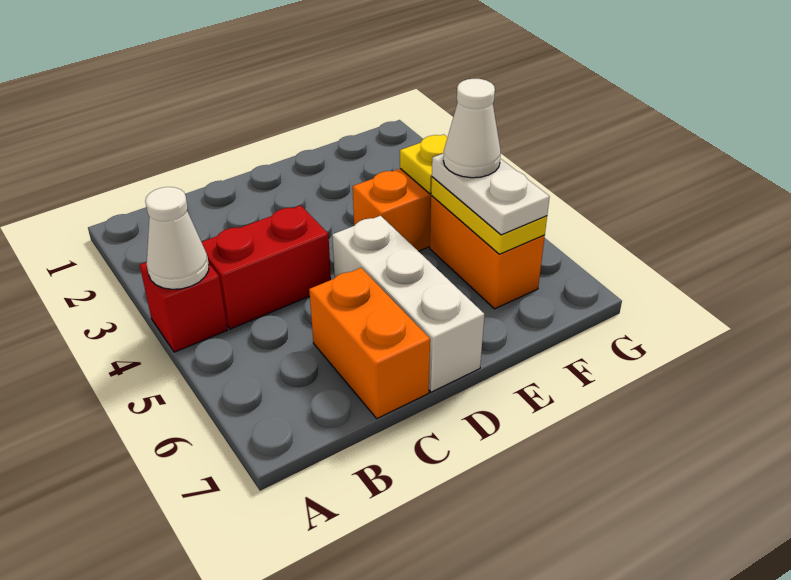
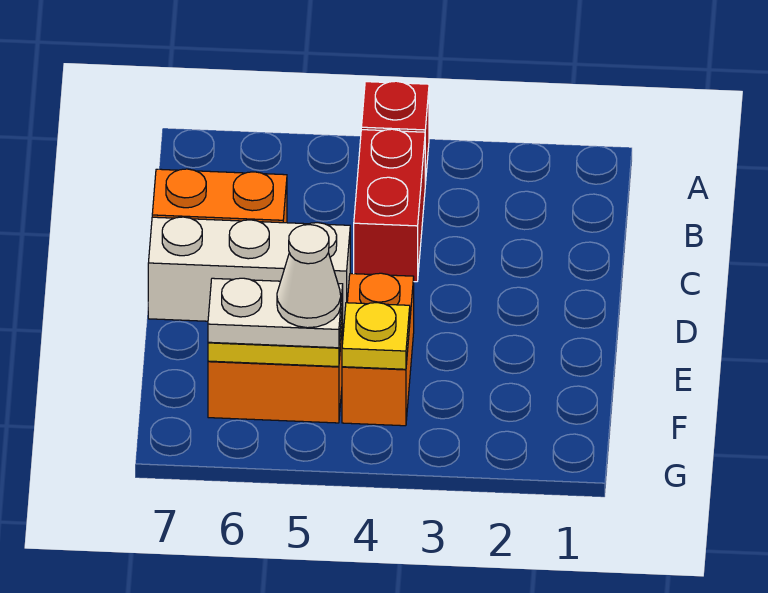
white 1x1 cone [145,187,209,289] -> none

